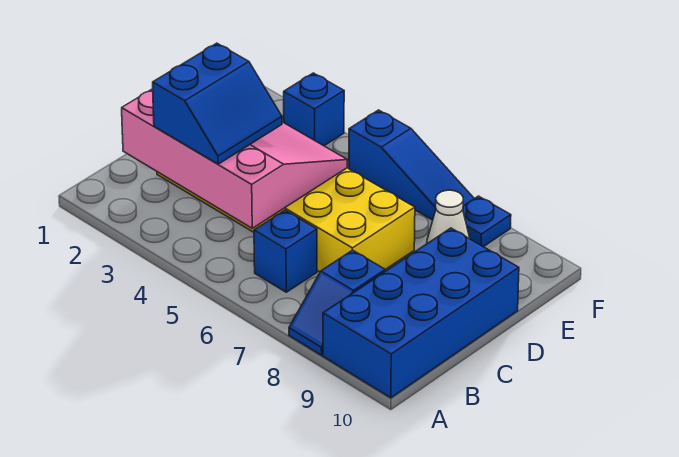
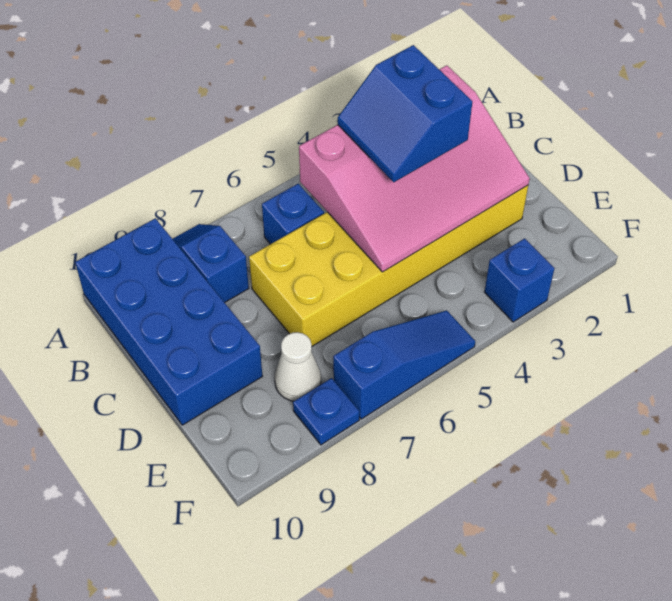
blue 1x3 slope [349,110,474,220] -> blue 1x3 slope turned to [333,310,475,419]

